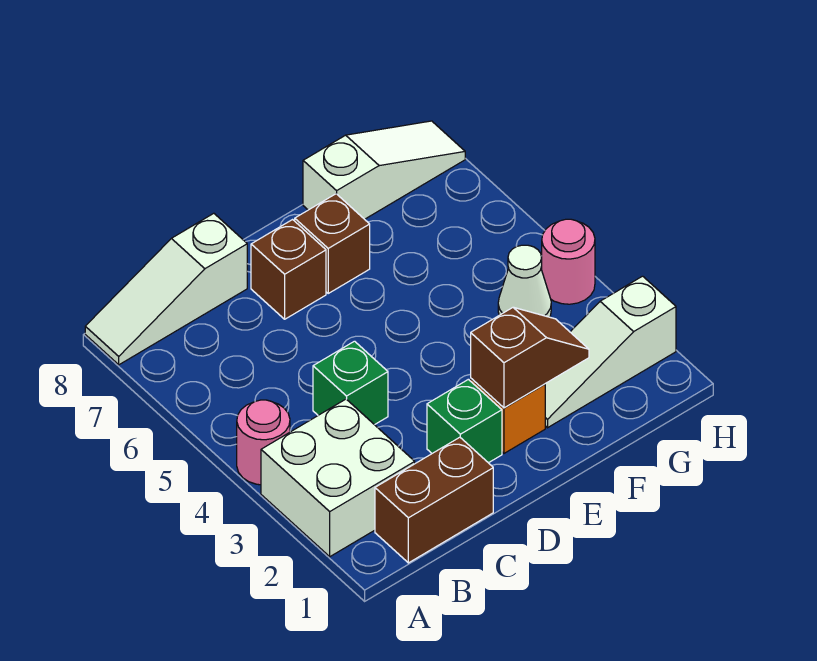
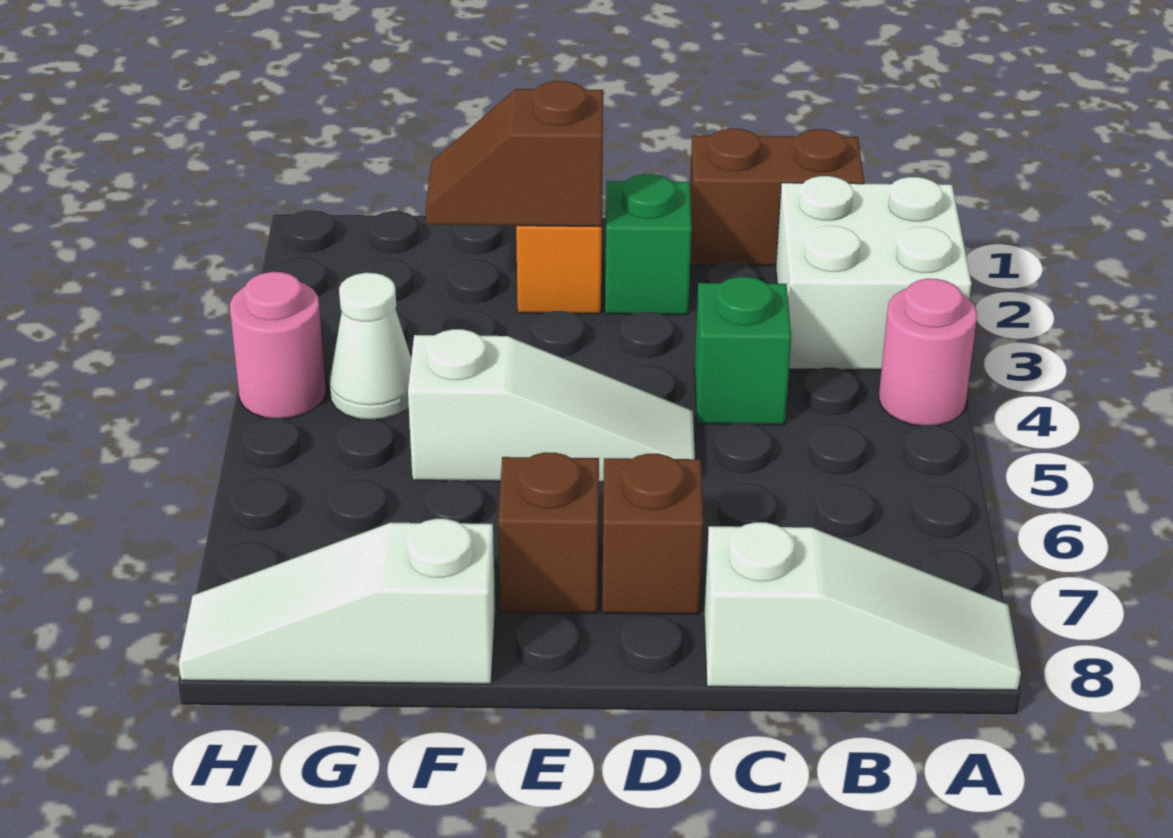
white 1x3 slope [545,276,676,428] -> white 1x3 slope moved to [408,329,695,482]

